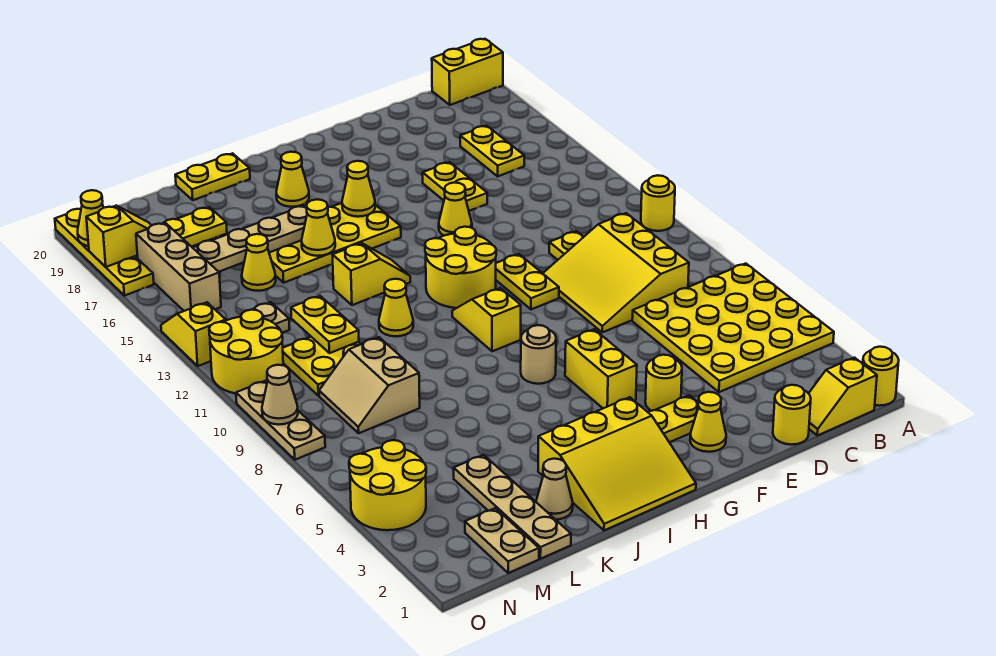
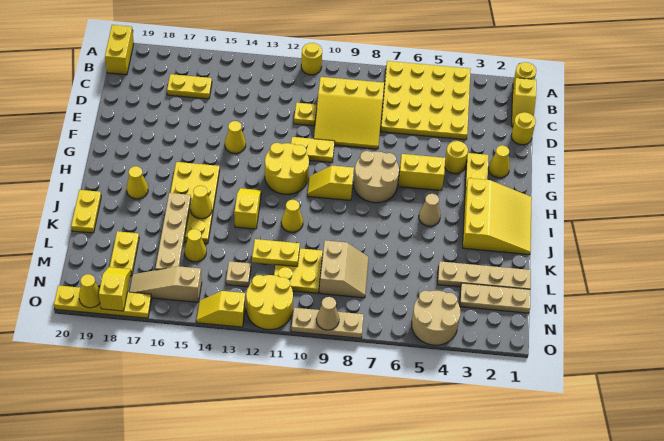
yellow 1x2 plate [423,162,487,211] -> none
tan 1x1 round brick [521,325,556,384] -> tan 2x2 round brick [354,151,399,203]
yellow 1x1 cone [342,161,375,217] -> none
tan 1x1 cone [536,459,573,520] -> tan 1x1 cone moved to [419,194,441,226]
tan 2x2 slope [319,337,420,433] -> tan 2x2 slope turned to [320,240,369,298]
tan 1x2 plate [465,508,539,573] -> tan 1x3 plate [460,283,530,313]
yellow 2x2 round brick [349,440,426,530] -> tan 2x2 round brick [412,291,461,345]
tan 1x3 brick [136,223,221,311] -> tan 1x3 slope [129,266,202,302]

